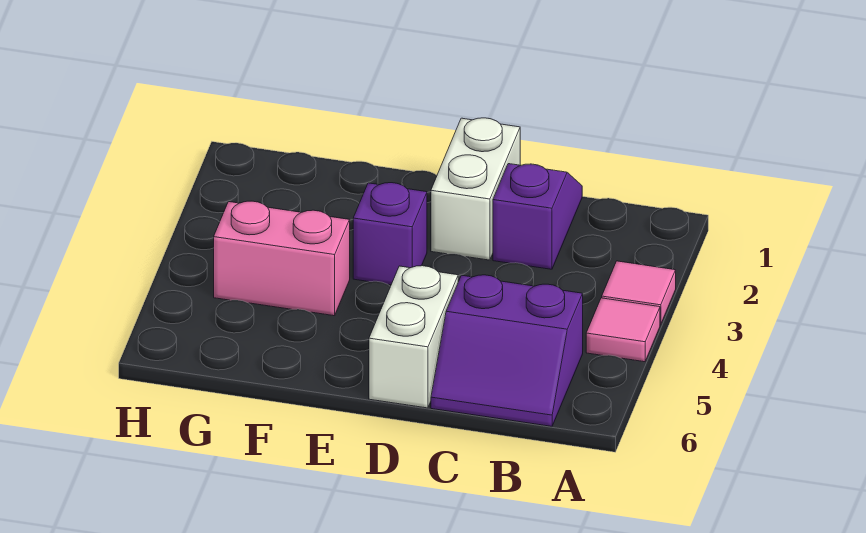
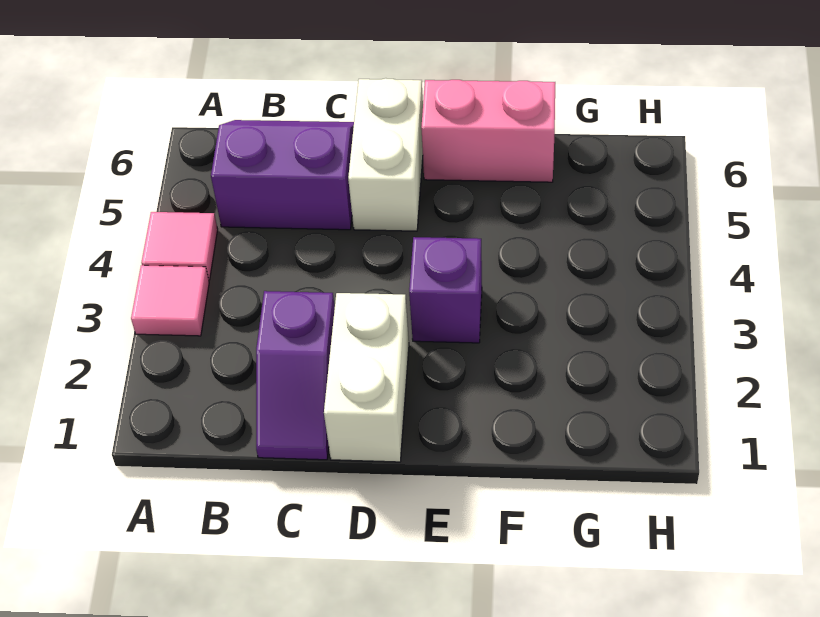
pink 1x2 brick [214,201,350,316] -> pink 1x2 brick moved to [421,80,555,182]

